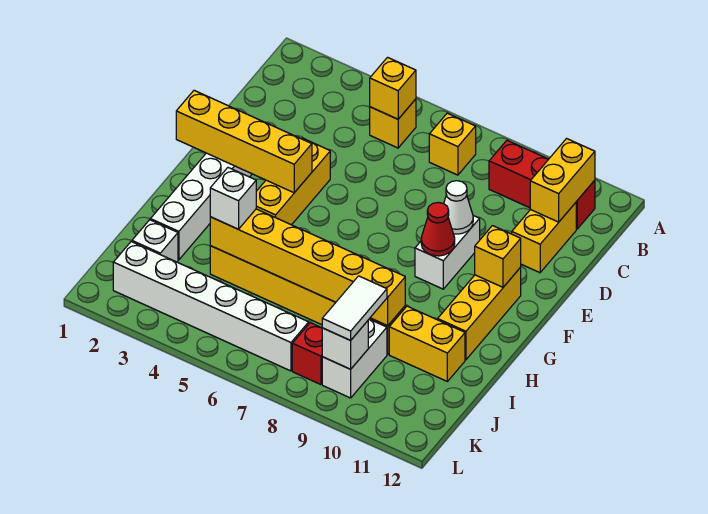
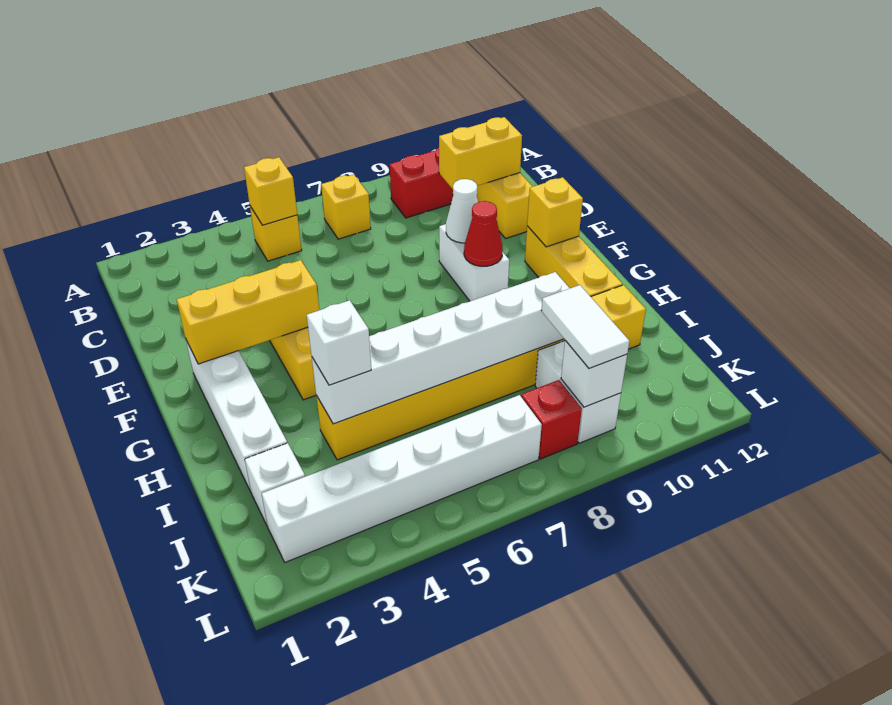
yellow 1x2 brick [530,139,595,222] -> yellow 1x2 brick turned to [439,117,522,189]
yellow 1x4 brick [176,90,312,193] -> yellow 1x3 brick [176,260,319,364]
yellow 1x6 brick [210,209,405,326] -> white 1x6 brick [312,272,570,424]

